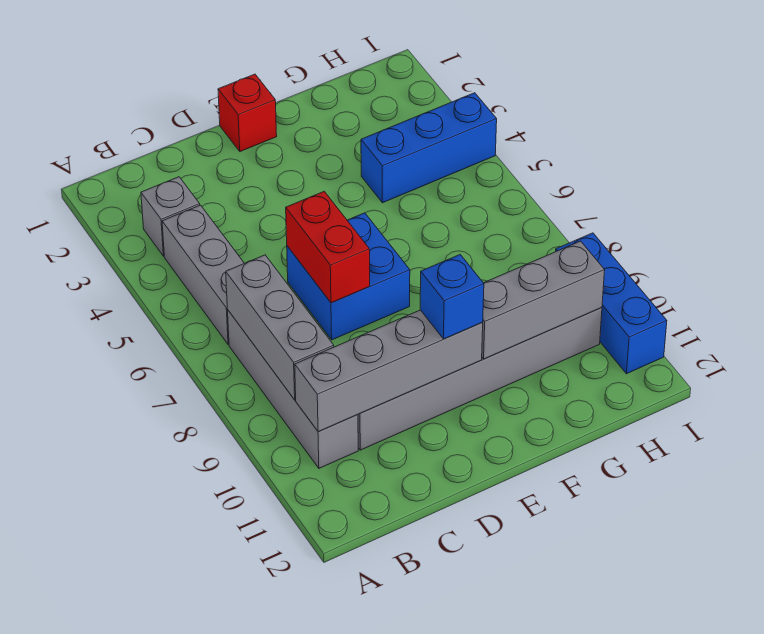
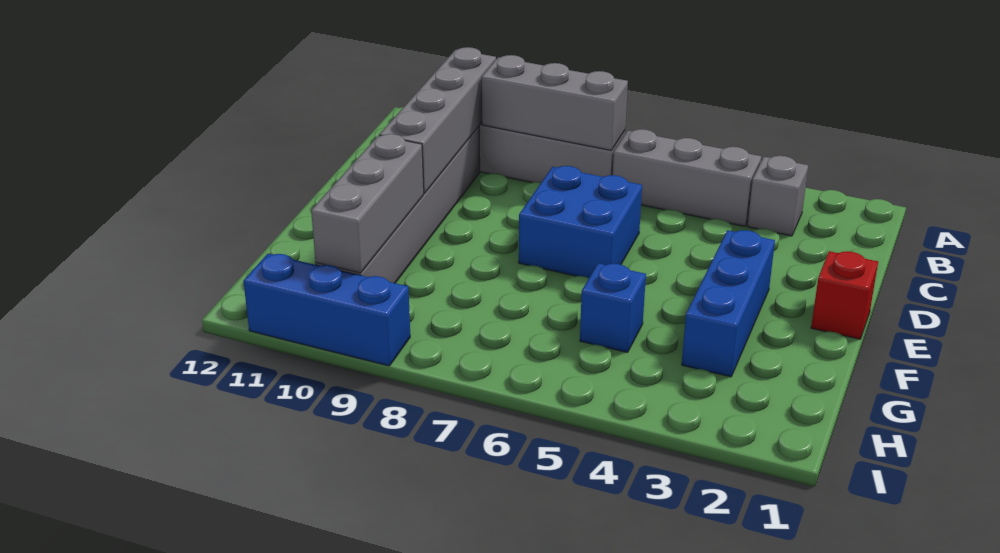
red 1x2 brick [286,191,370,303] -> none
blue 1x1 brick [420,255,484,339] -> blue 1x1 brick moved to [580,263,646,352]
blue 1x3 brick [361,93,497,203] -> blue 1x3 brick moved to [682,230,775,377]

